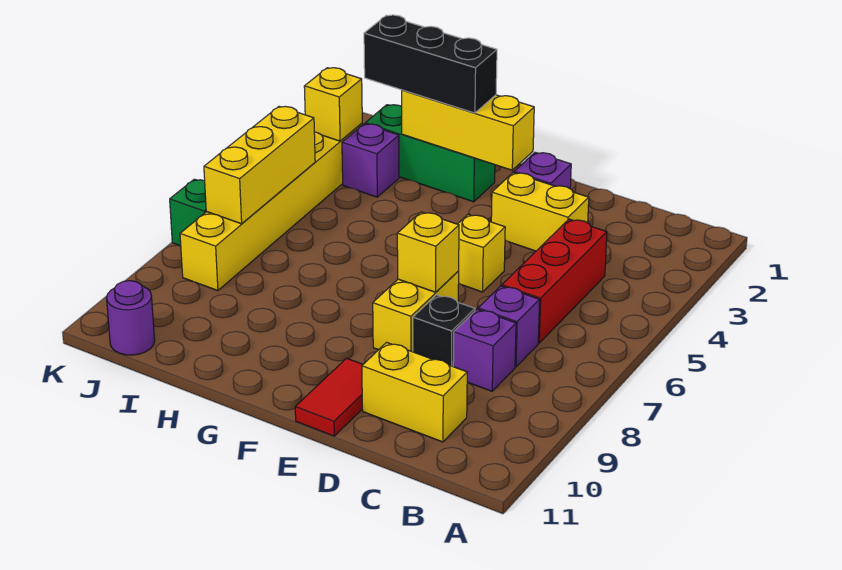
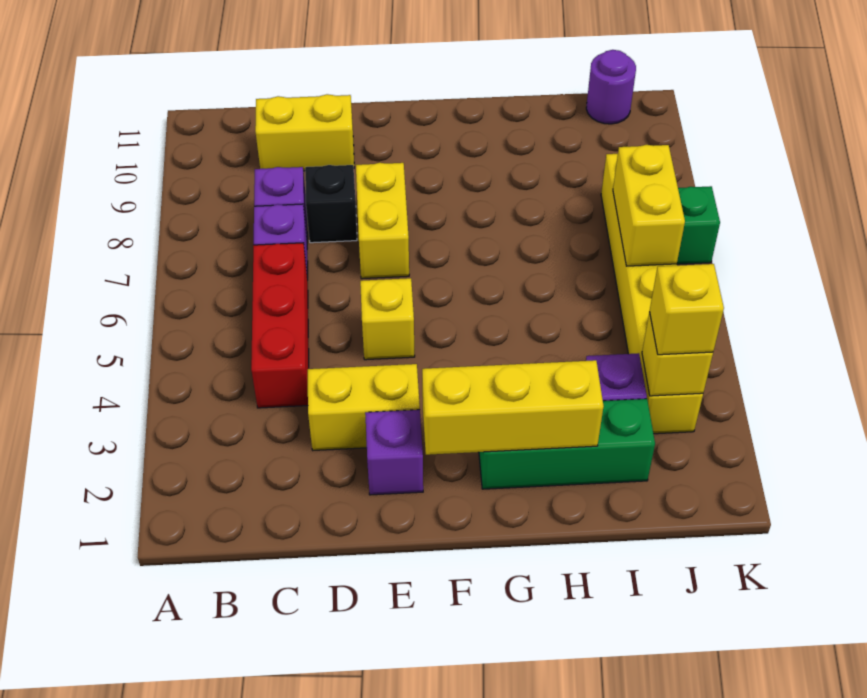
yellow 1x1 brick [397,212,459,292] -> yellow 1x1 brick moved to [650,264,724,355]
red 1x2 tile [295,358,363,436] -> none
black 1x3 brick [364,15,497,113] -> none
yellow 1x3 brick [204,106,315,224] -> yellow 1x2 brick [613,145,685,266]

